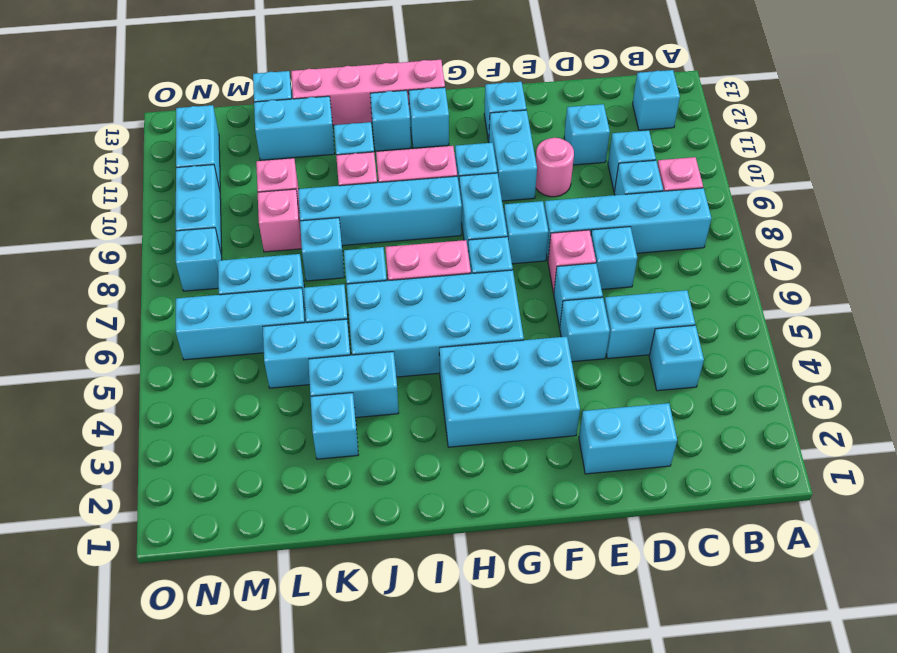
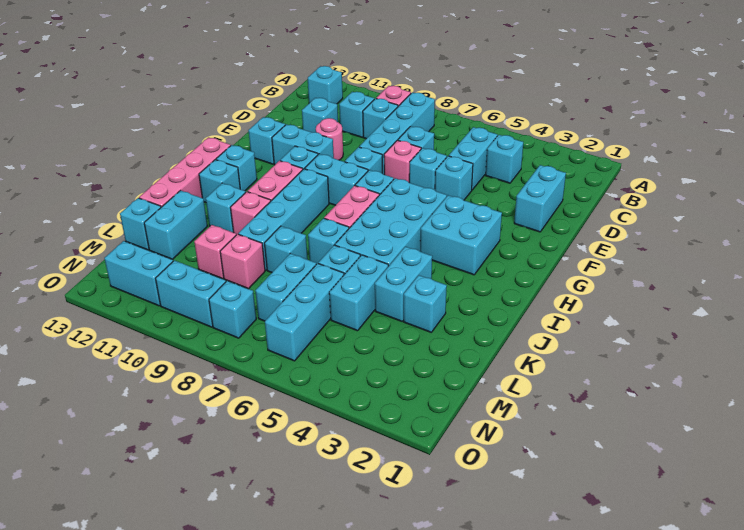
cyan 2x3 brick [439,337,580,447] -> cyan 2x2 brick [420,195,502,275]

